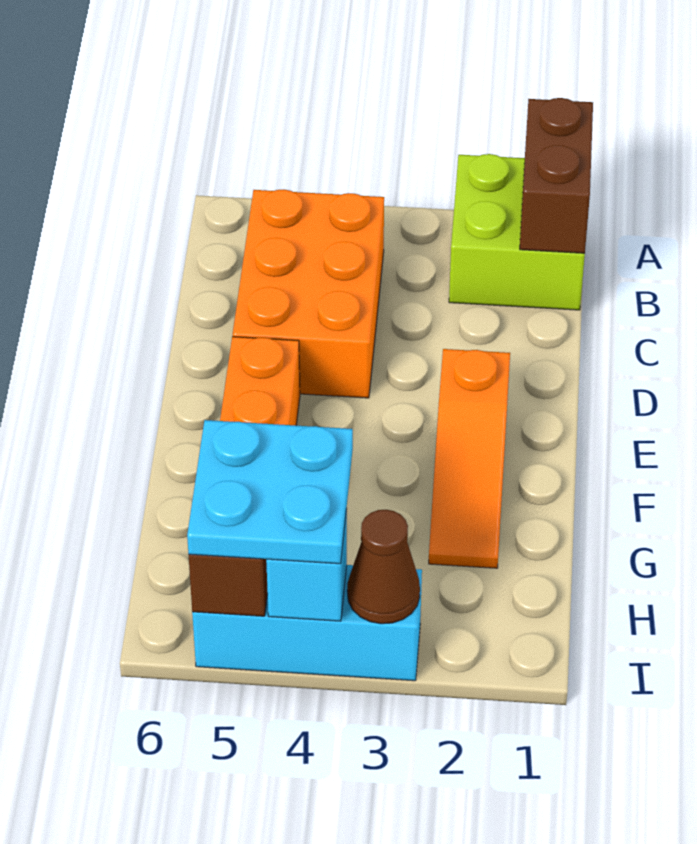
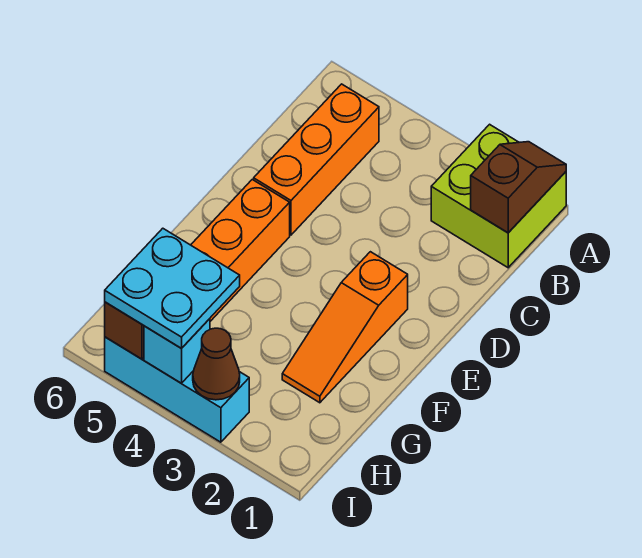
brown 1x2 brick [520,98,593,253] -> brown 1x2 slope [471,142,566,233]
orange 2x3 brick [233,189,384,398] -> orange 1x3 brick [254,84,379,235]

